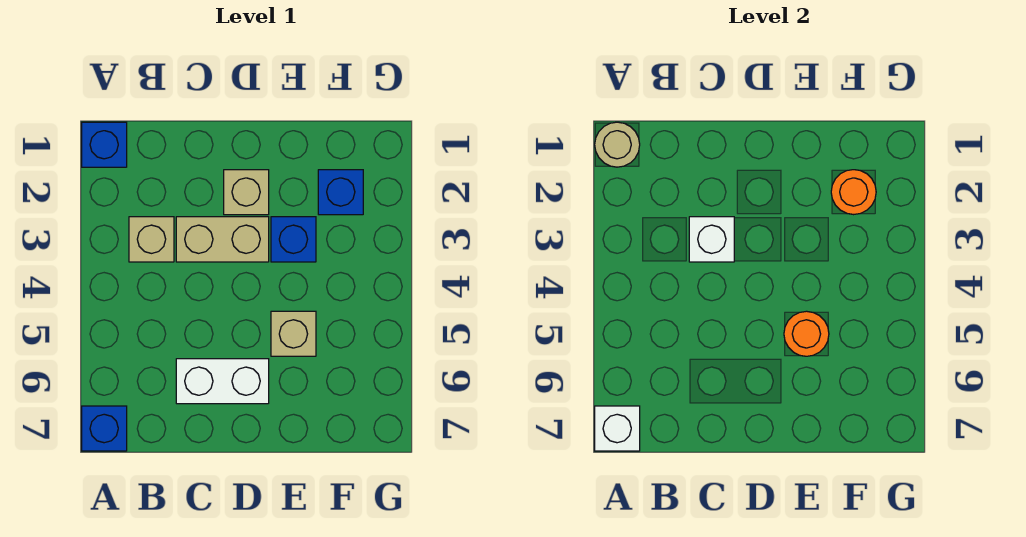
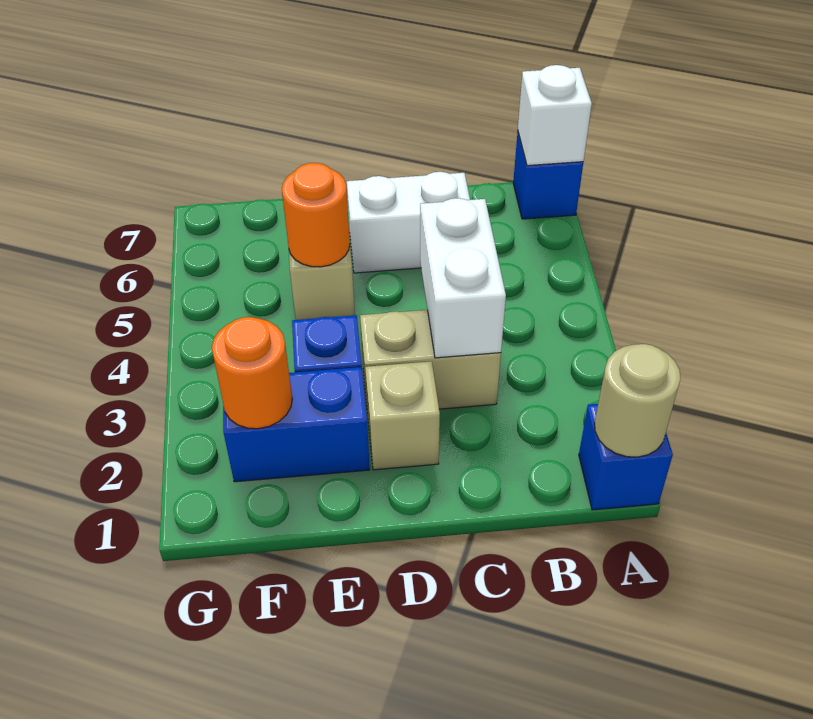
tan 1x1 brick [129,217,174,262] -> none
white 1x1 brick [689,217,734,262] -> white 1x2 brick [420,198,506,358]
blue 1x1 brick [318,170,363,215] -> blue 1x2 brick [223,367,370,482]

